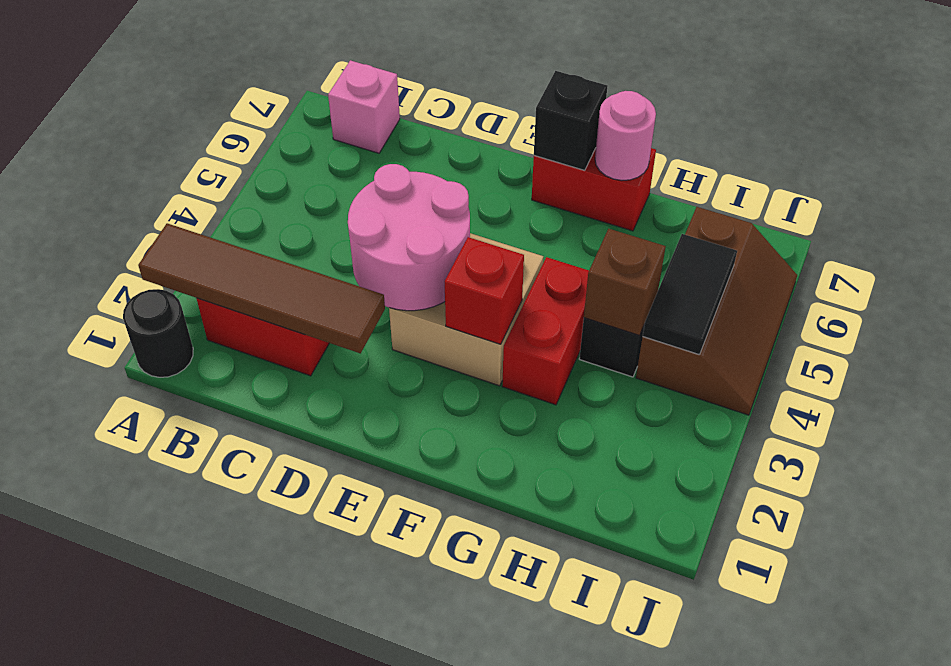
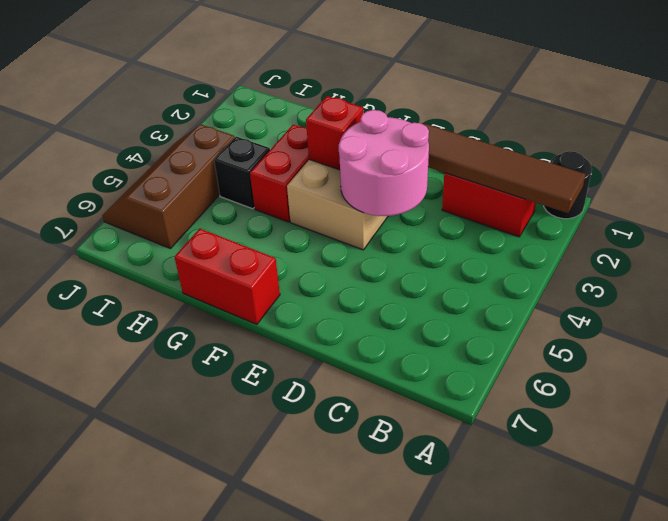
pink 1x1 brick [328,60,400,153] -> none
black 1x1 brick [534,71,608,170] -> none
pink 1x1 round brick [595,91,656,180] -> none
brown 1x1 brick [584,229,666,335] -> none
black 1x2 tile [643,234,737,355] -> none

